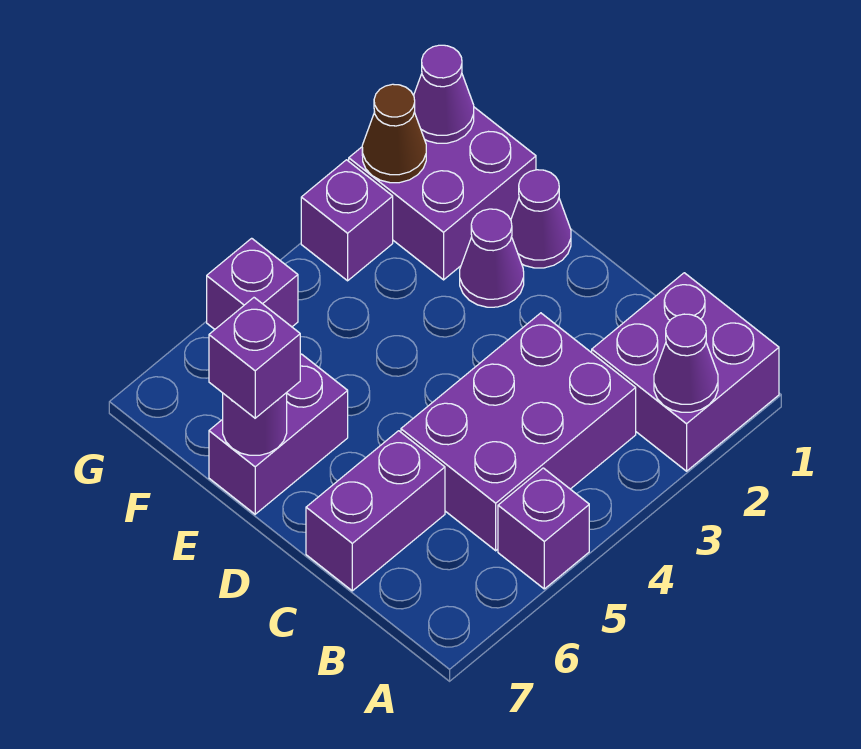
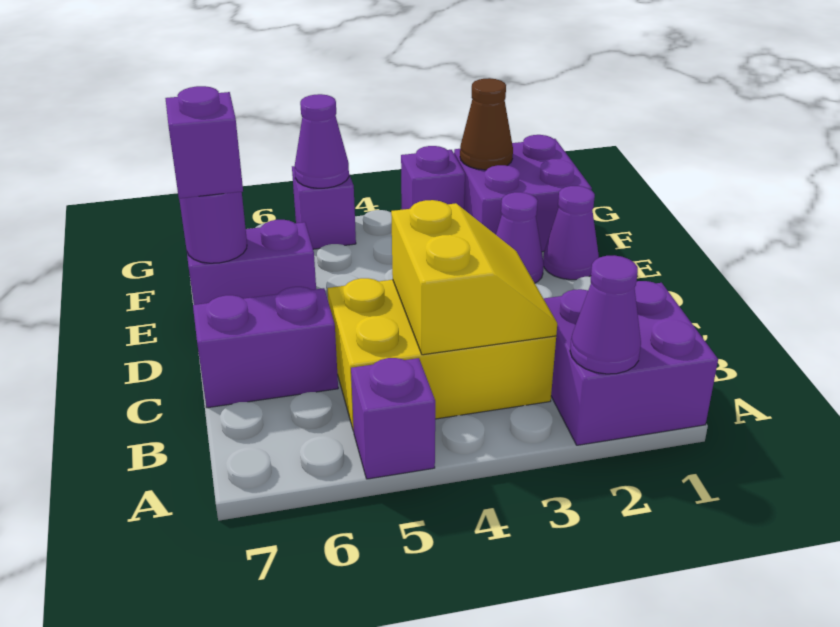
purple 2x3 brick [401,313,636,551] -> yellow 2x3 brick [328,278,556,431]
none -> yellow 2x2 slope [391,200,557,355]
purple 1x1 cone [414,45,474,143] -> purple 1x1 cone moved to [295,94,349,188]

